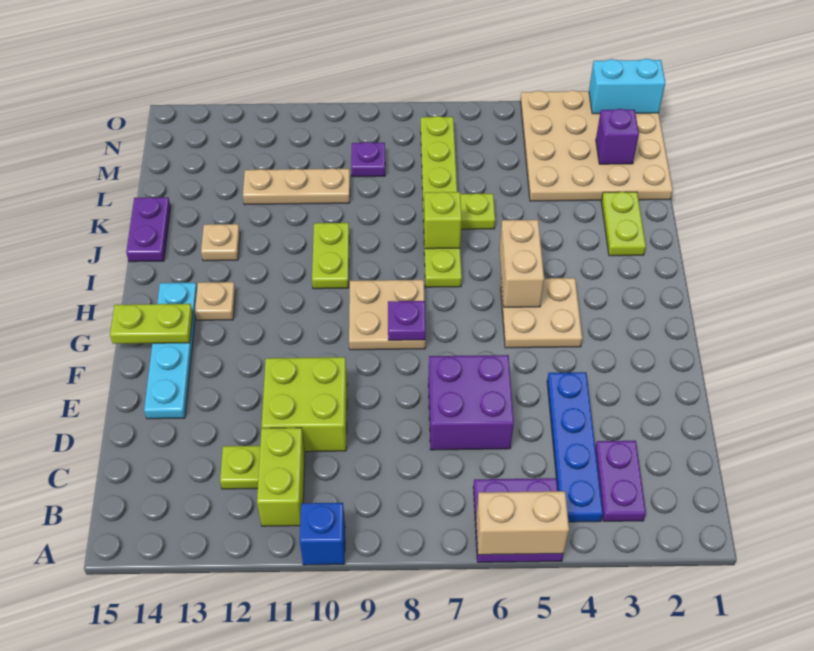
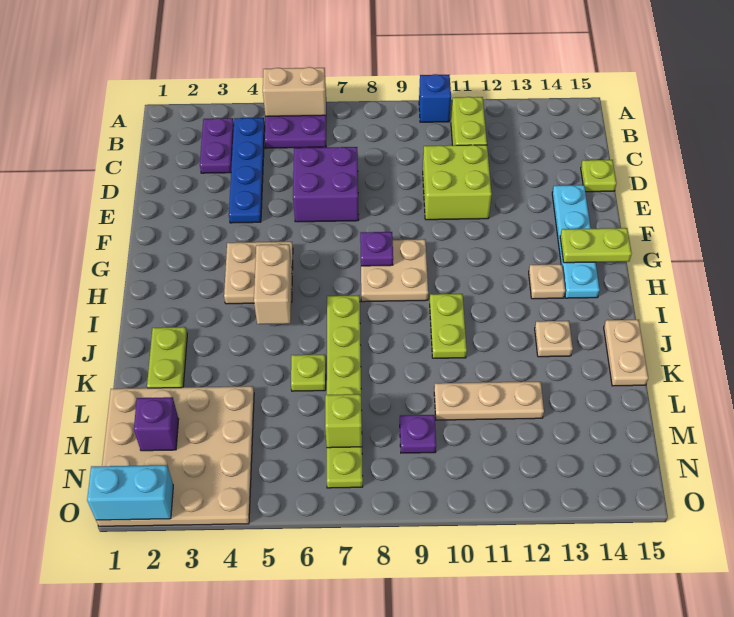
lime 1x1 plate [220,446,260,489] -> lime 1x1 plate moved to [581,160,616,192]
lime 1x1 brick [424,192,462,249] -> lime 1x1 brick moved to [325,394,362,448]
purple 1x2 plate [126,197,171,262] -> tan 1x2 plate [604,320,648,386]

